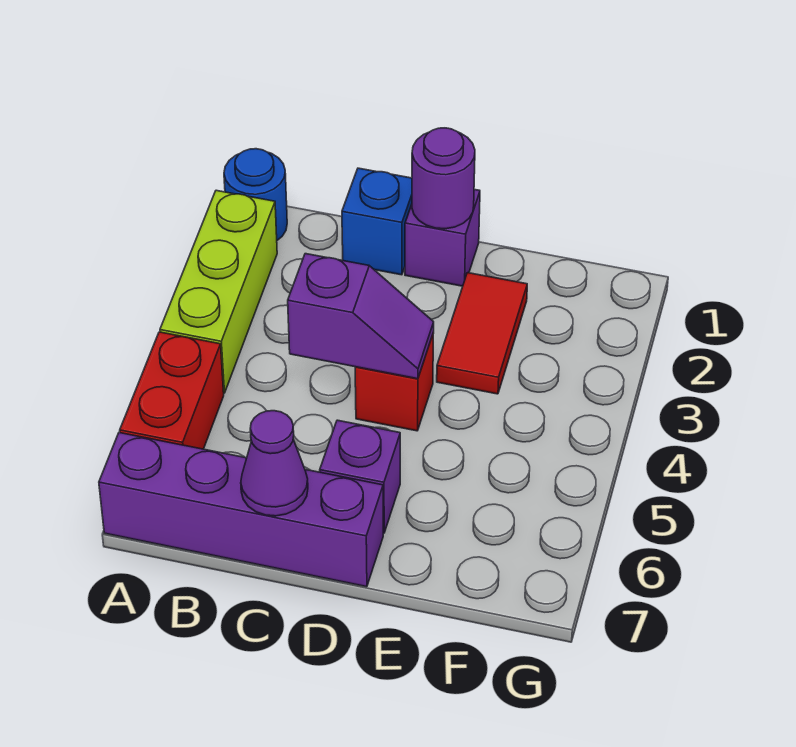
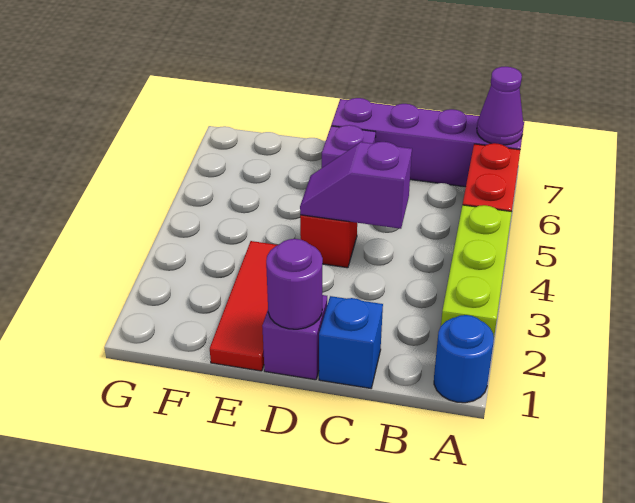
purple 1x1 cone [241,411,308,516] -> purple 1x1 cone moved to [477,66,524,145]
red 1x2 tile [437,273,527,394] -> red 1x3 tile [210,241,277,371]

